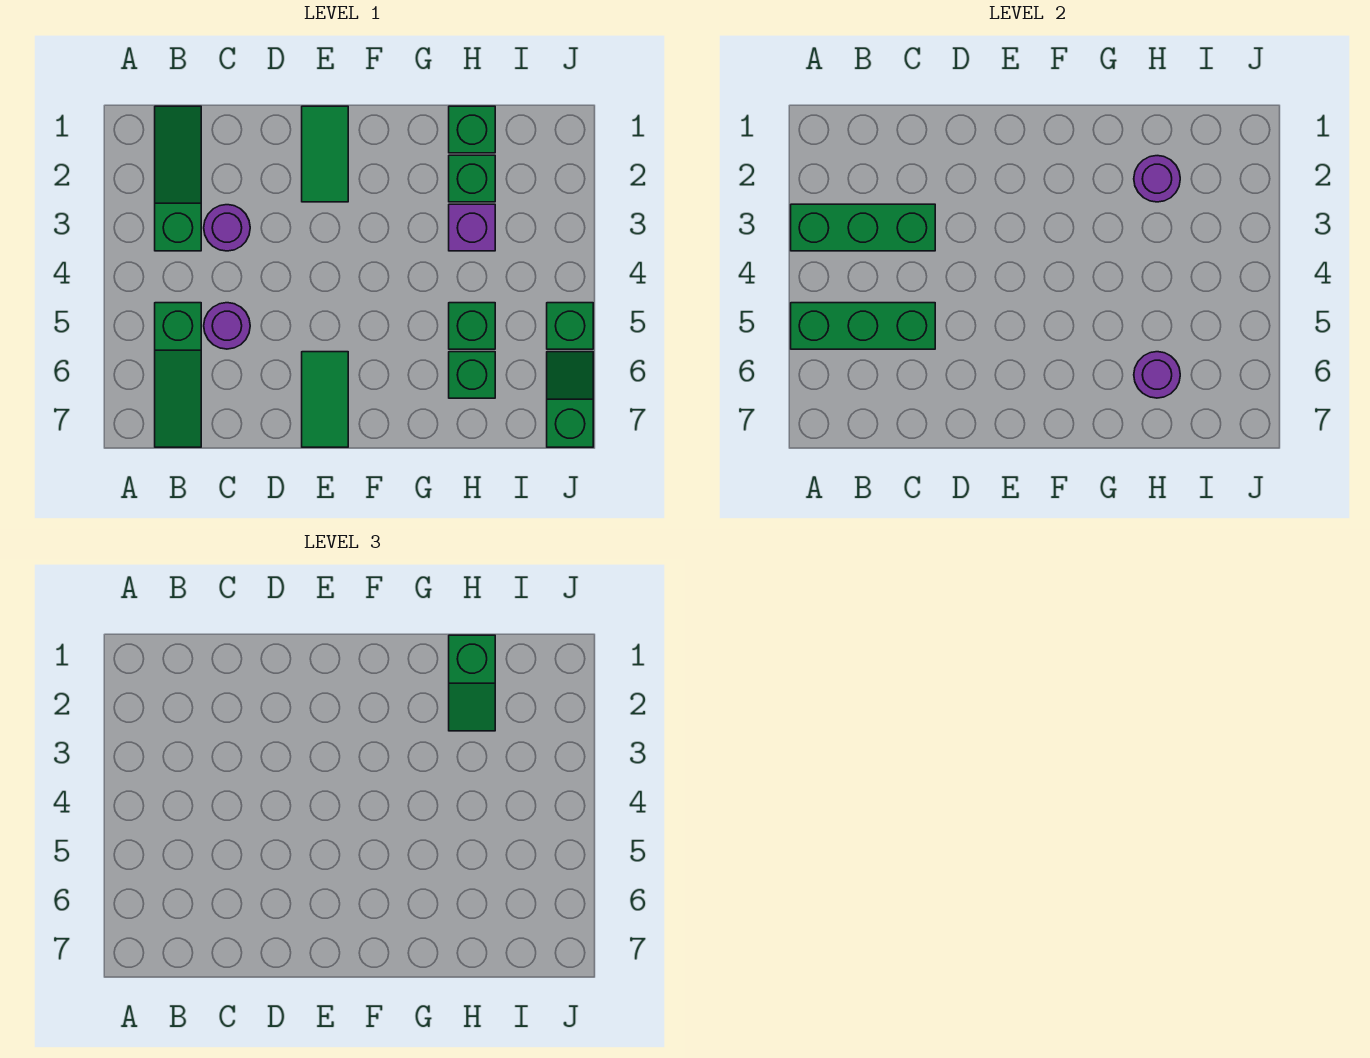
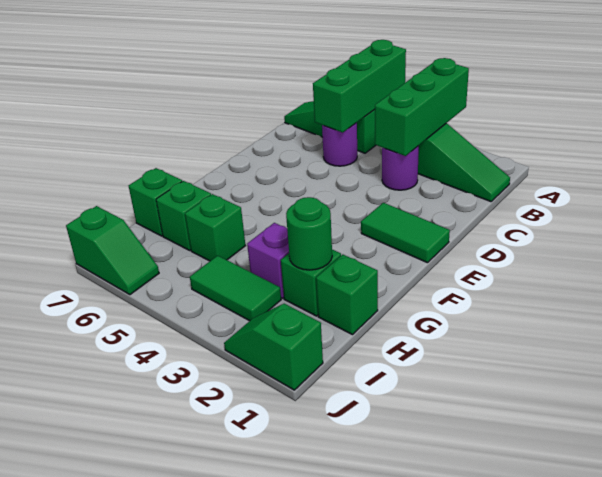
green 1x2 tile [302,352,348,447] -> green 1x2 tile moved to [190,256,281,321]
green 1x2 slope [449,635,495,731] -> green 1x2 slope moved to [224,304,323,390]
purple 1x1 round brick [1134,156,1180,202] -> green 1x1 round brick [286,197,332,270]
purple 1x1 round brick [1134,352,1180,398] -> none
green 1x1 brick [547,303,593,349] -> green 1x1 brick moved to [129,168,182,236]

